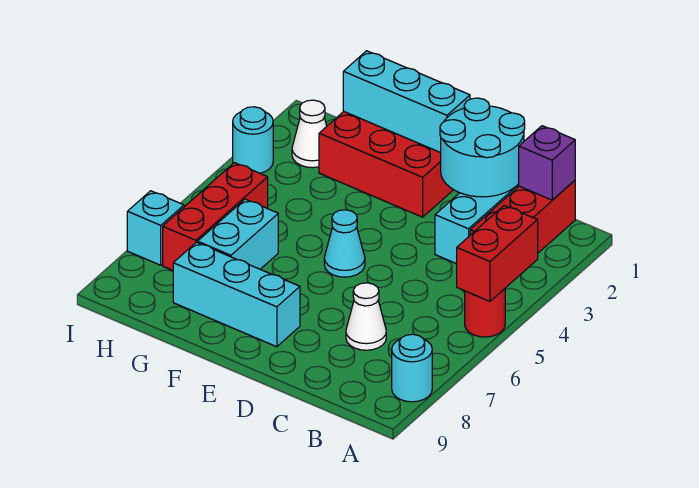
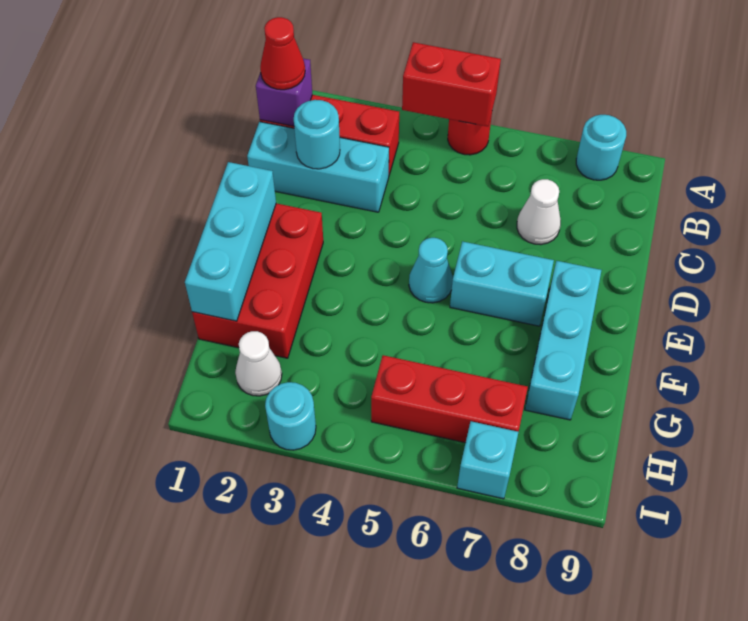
none -> red 1x1 cone [260,17,305,90]
cyan 2x2 round brick [440,98,525,197] -> cyan 1x1 round brick [294,100,340,169]
cyan 1x2 brick [198,199,278,269] -> cyan 1x2 brick moved to [450,241,554,326]

